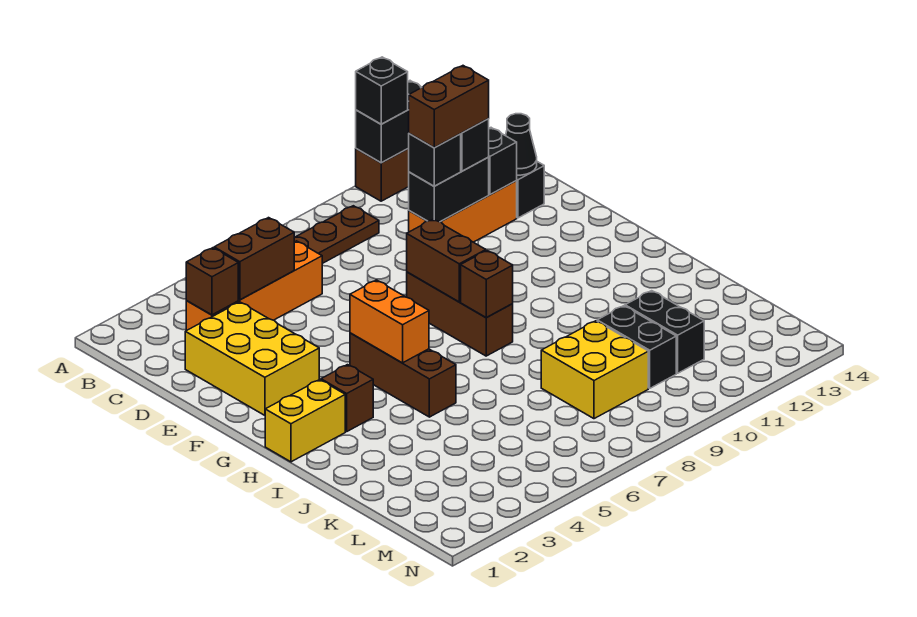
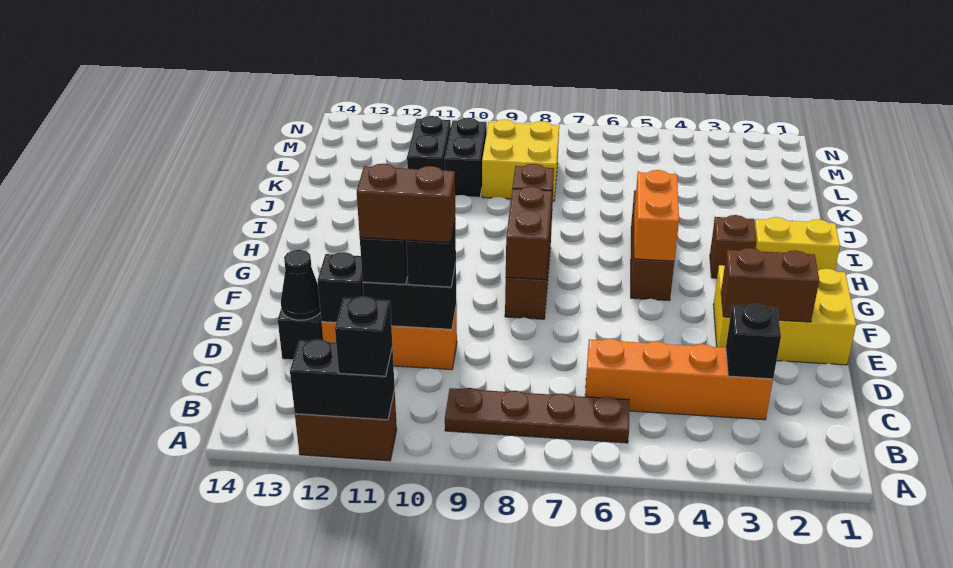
brown 1x1 brick [186,248,238,315] -> black 1x1 brick [726,304,781,379]
brown 1x2 brick [214,218,294,300] -> brown 1x2 brick moved to [721,248,819,322]
yellow 2x3 brick [185,302,319,415] -> yellow 2x3 brick turned to [713,265,856,365]

